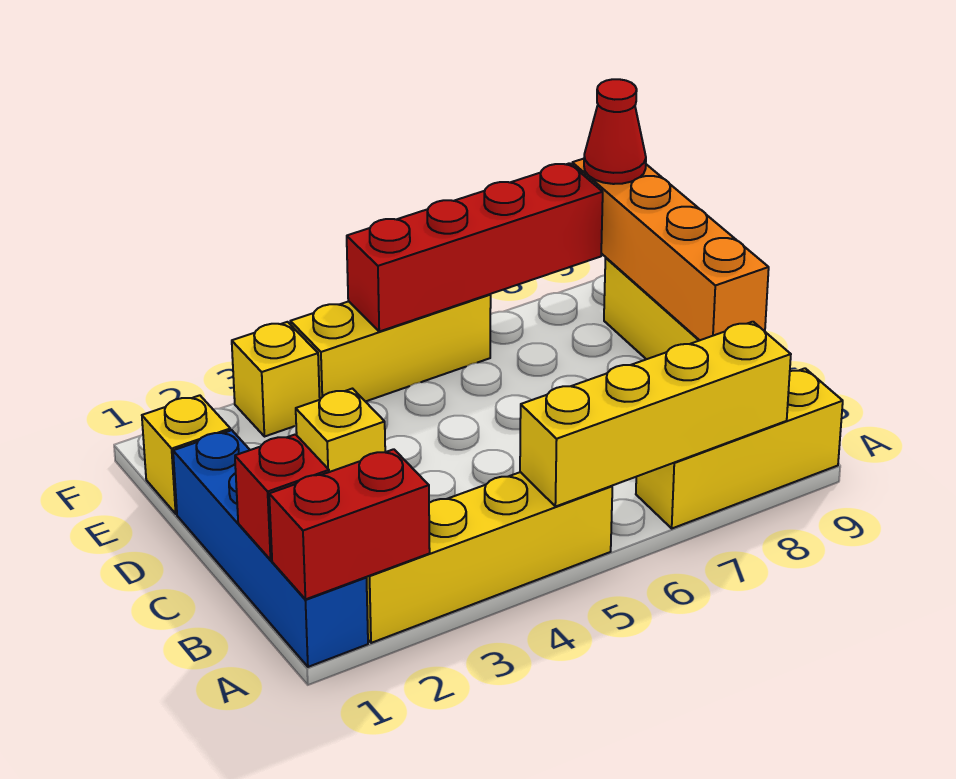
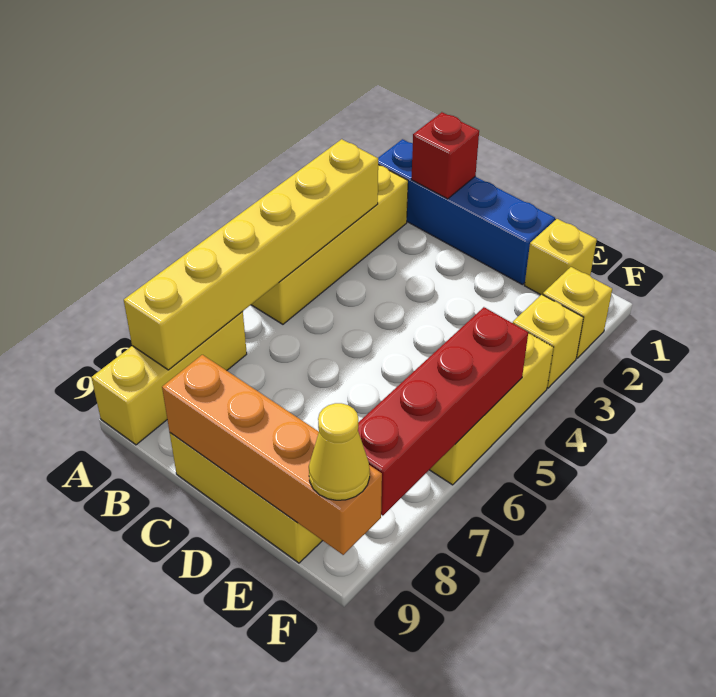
red 1x2 brick [269,449,430,599] -> none
yellow 1x4 brick [520,322,791,507] -> yellow 1x6 brick [124,139,378,370]
yellow 1x1 brick [296,389,385,472] -> yellow 1x1 brick moved to [543,267,612,358]
red 1x1 cone [584,79,646,184] -> yellow 1x1 cone [309,403,370,500]

